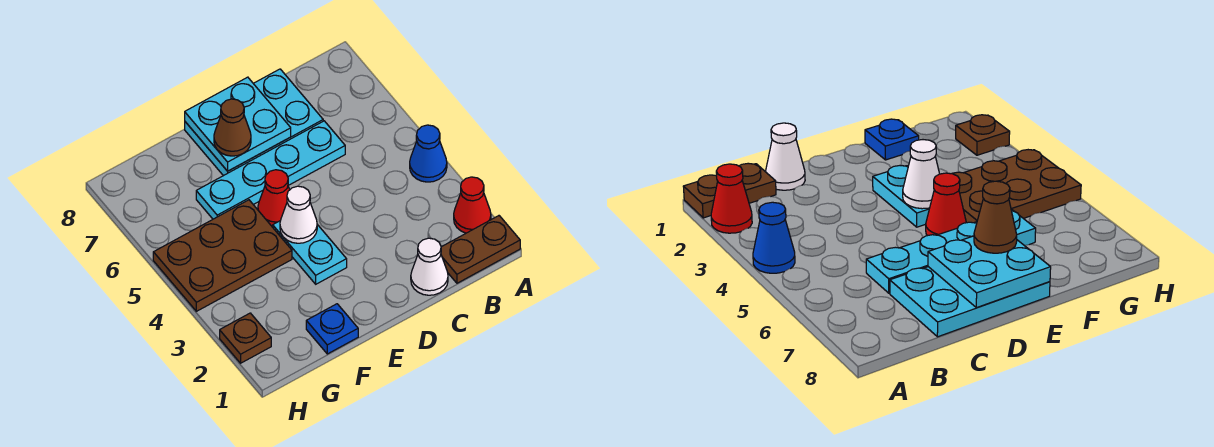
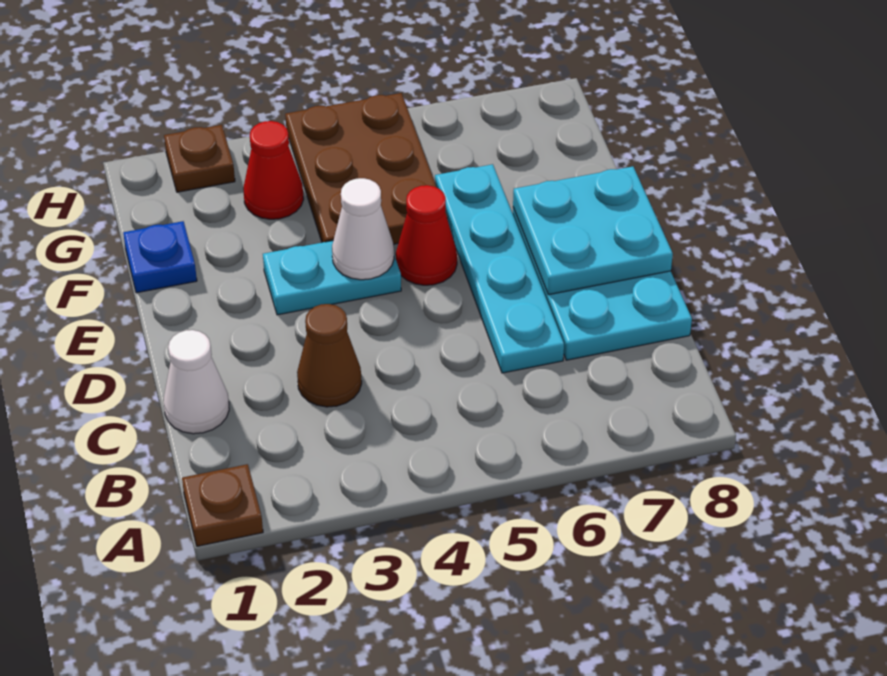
brown 1x2 plate [441,216,520,283] -> brown 1x1 plate [182,464,263,546]
red 1x1 cone [454,177,491,233] -> red 1x1 cone moved to [243,121,304,219]
blue 1x1 cone [410,125,447,182] -> none
brown 1x1 cone [214,99,251,156] -> brown 1x1 cone moved to [297,304,362,407]

